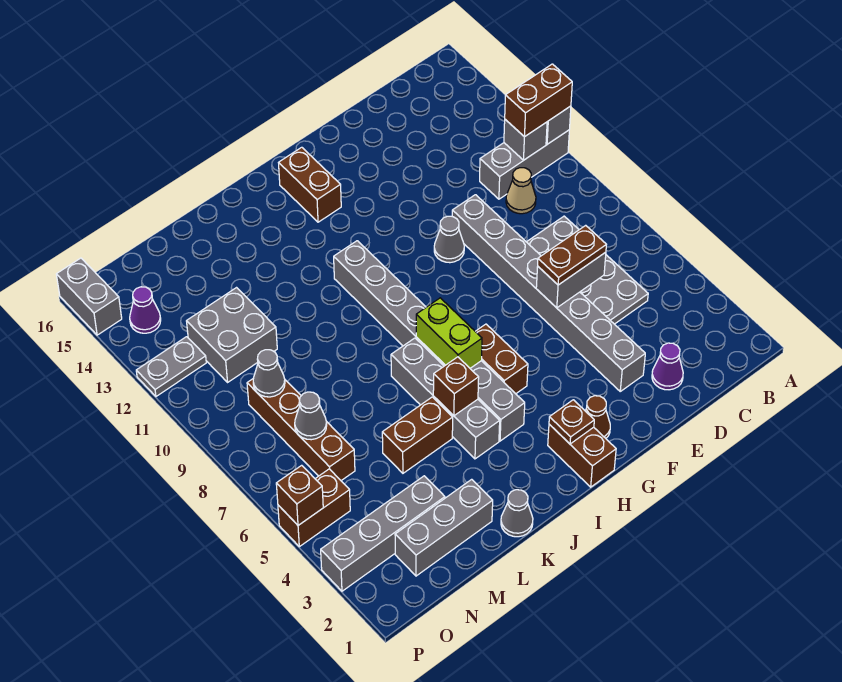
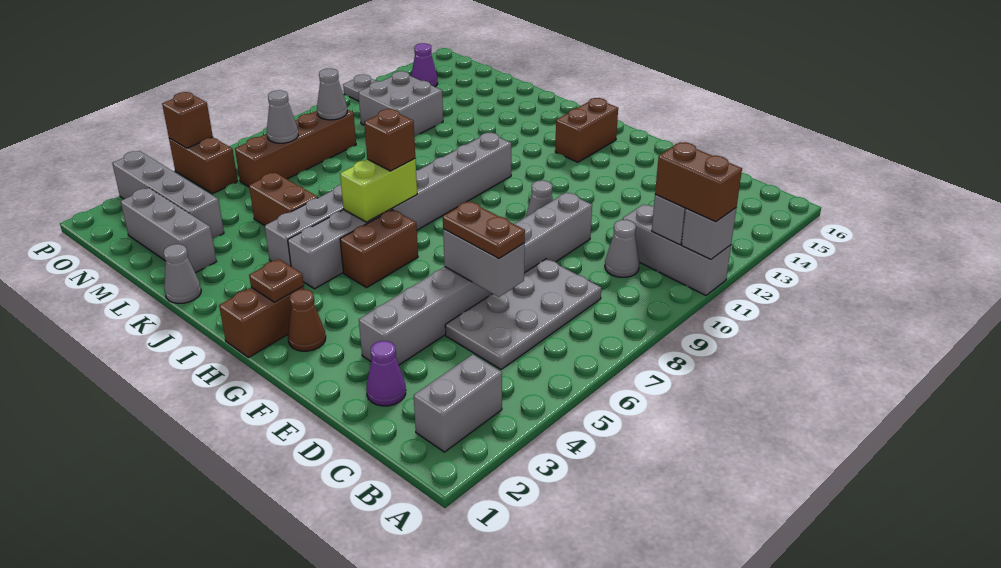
tan 1x1 cone [506,168,536,214] -> grey 1x1 cone [605,220,639,277]
brown 1x1 brick [433,357,479,416] -> brown 1x1 brick moved to [364,109,415,171]
grey 1x2 brick [56,258,122,335] -> grey 1x2 brick moved to [414,354,502,452]

